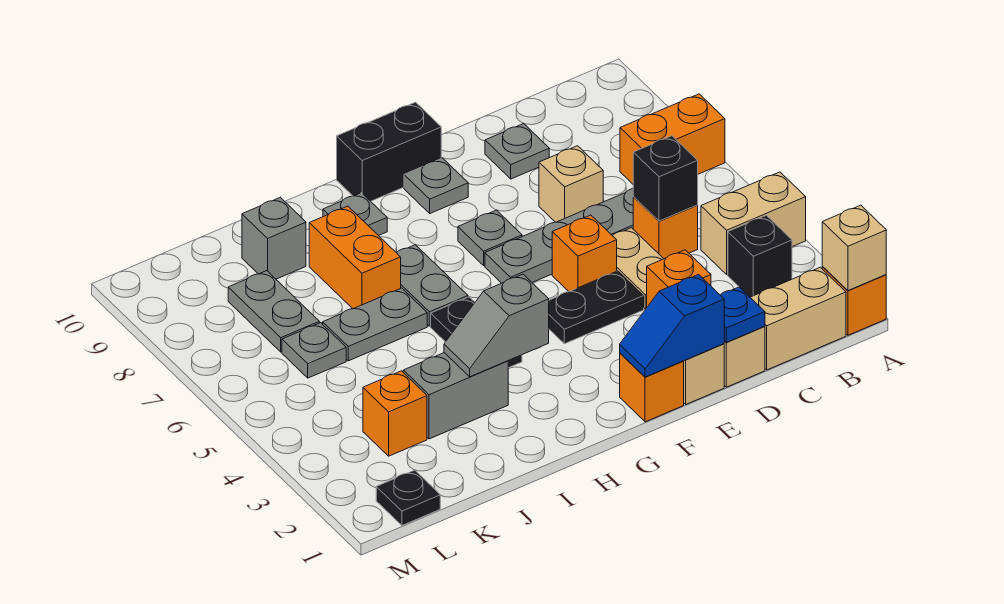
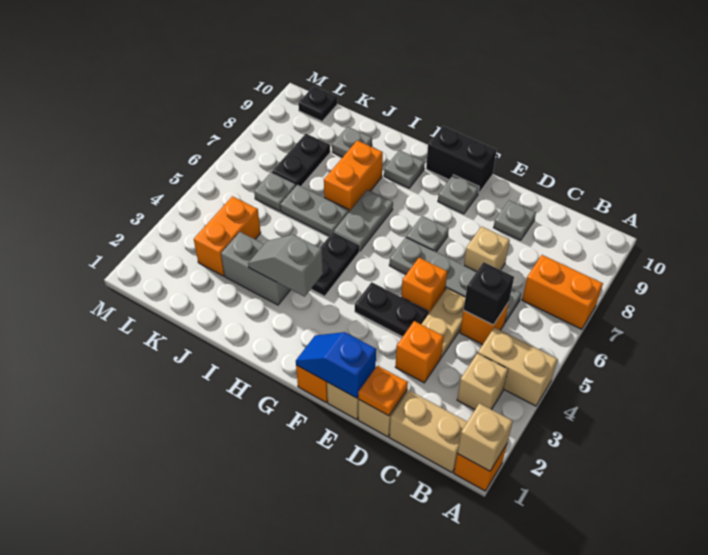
black 1x1 brick [728,215,792,297] -> tan 1x1 brick [457,353,508,410]
blue 1x1 plate [721,287,765,342] -> orange 1x1 plate [358,366,408,416]
grey 1x1 brick [242,197,306,279] -> grey 1x1 plate [332,127,372,157]
orange 1x1 brick [363,371,427,456] -> orange 1x2 brick [194,196,261,276]
grey 1x2 plate [228,271,319,352] -> black 1x2 plate [272,134,330,186]
black 1x1 plate [376,470,440,525] -> black 1x1 plate moved to [298,86,337,121]

